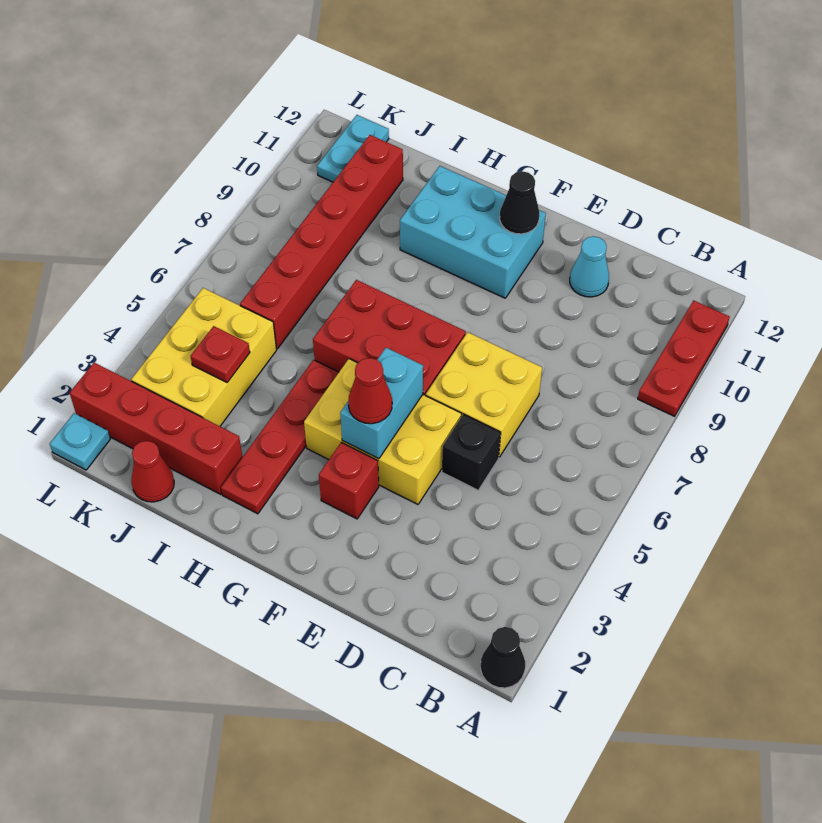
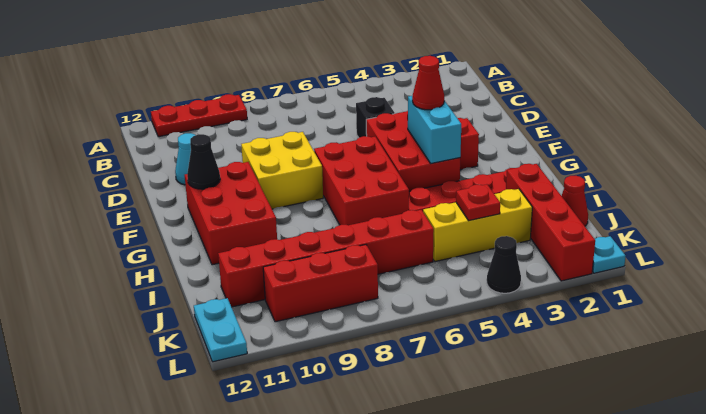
black 1x1 cone [481,627,525,688] -> black 1x1 cone moved to [487,236,521,293]
yellow 2x2 brick [426,332,542,457] -> yellow 2x2 brick moved to [241,132,323,209]
yellow 2x3 brick [304,359,461,504] -> red 2x3 brick [366,111,460,191]
cyan 1x2 brick [340,348,423,459] -> cyan 1x2 brick turned to [408,96,461,164]
cyan 2x3 brick [400,166,546,298] -> red 2x3 brick [185,162,277,265]
yellow 2x3 brick [131,288,277,426] -> yellow 1x3 brick [423,189,532,261]
none -> red 1x3 brick [263,245,378,322]
cyan 1x2 plate [317,115,389,182] -> cyan 1x2 plate turned to [194,298,247,362]

